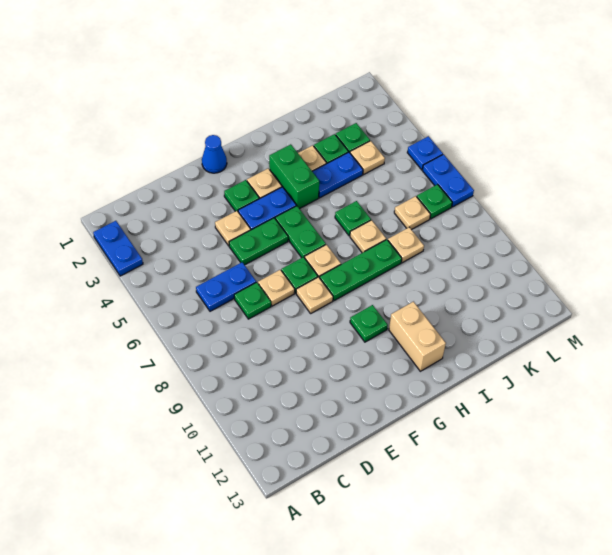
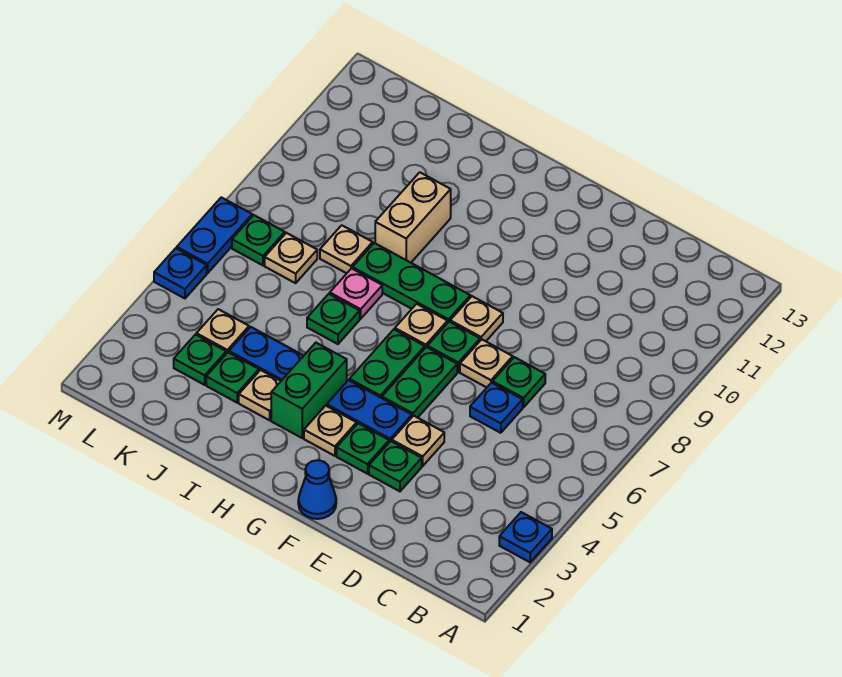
blue 1x2 plate [93,221,143,276] -> blue 1x1 plate [499,512,552,562]
blue 1x2 plate [196,262,256,311] -> blue 1x1 plate [470,383,523,433]
green 1x2 plate [229,218,288,265] -> green 1x2 plate turned to [382,347,457,418]
green 1x1 plate [350,305,388,342] -> green 1x1 plate moved to [369,441,422,491]
tan 1x2 brick [389,302,446,371] -> tan 1x2 brick moved to [375,172,451,263]
tan 1x1 plate [350,220,386,253] -> pink 1x1 plate [330,268,382,319]

